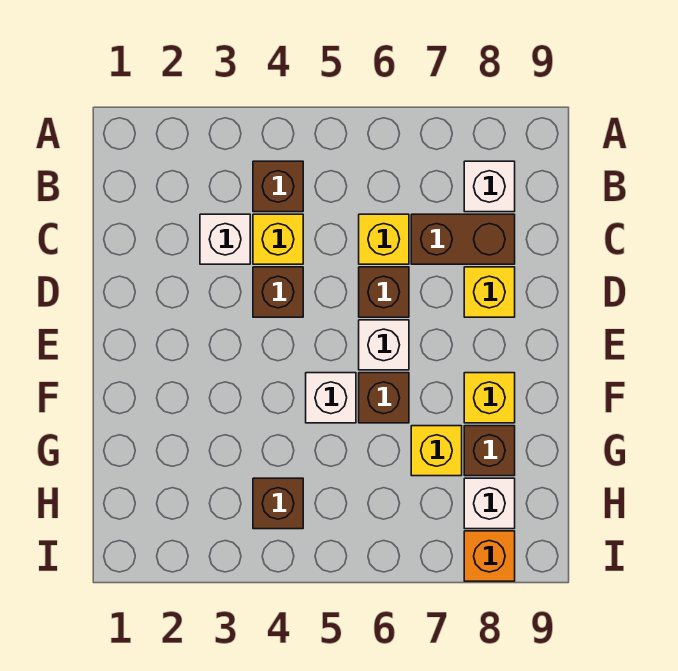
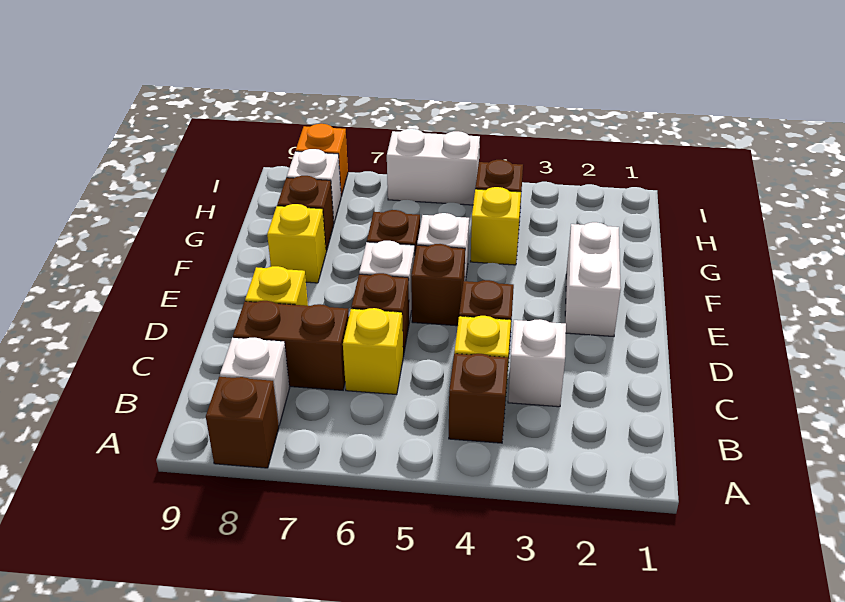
none -> brown 1x1 brick [206,377,279,468]
none -> white 1x2 brick [565,222,621,337]
none -> brown 1x1 brick [411,244,465,326]
yellow 1x1 brick [411,426,462,476] -> yellow 1x1 brick moved to [470,187,521,265]
none -> white 1x2 brick [387,129,480,205]

